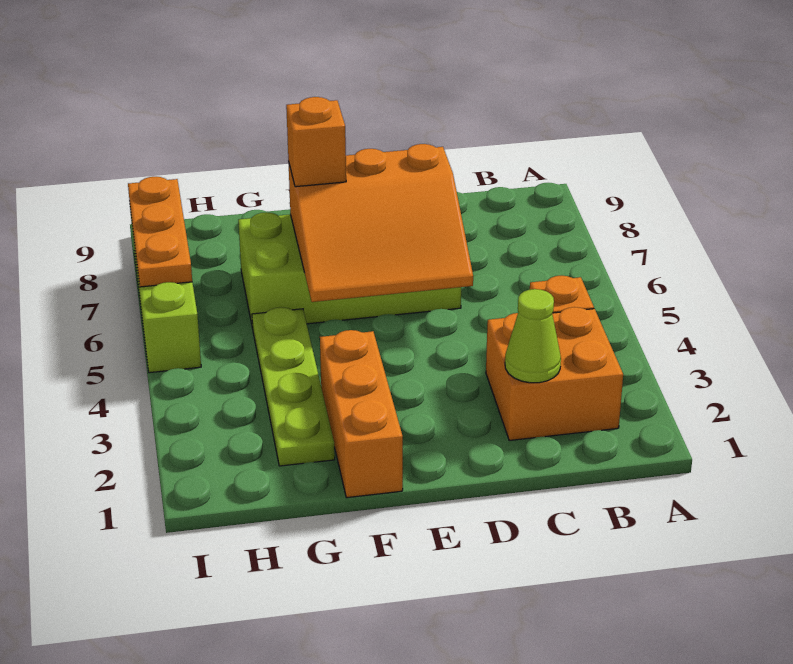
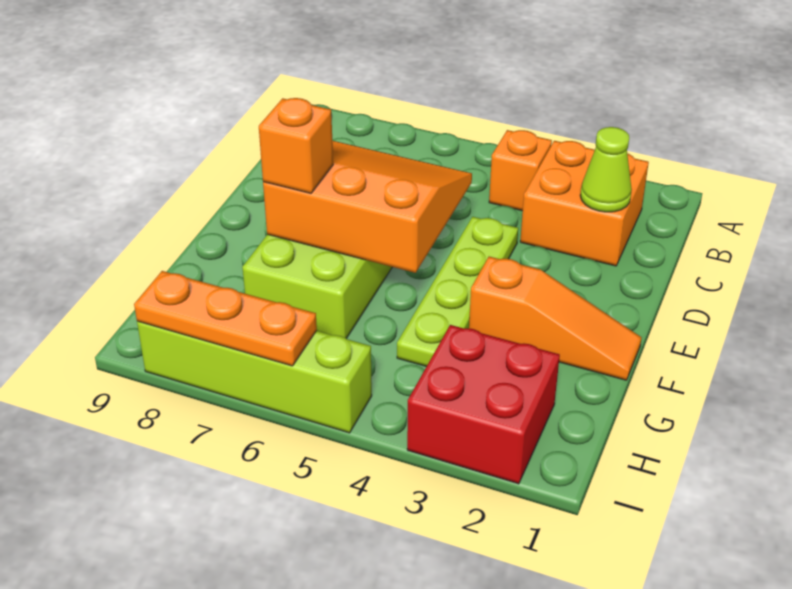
orange 3x3 slope [288,144,473,302] -> orange 3x3 slope turned to [263,141,472,273]
orange 1x3 brick [320,330,403,498] -> orange 1x3 slope [469,257,642,380]
lime 1x4 plate [252,307,335,466] -> lime 1x4 plate turned to [397,217,518,366]
none -> red 2x2 brick [407,325,560,484]

